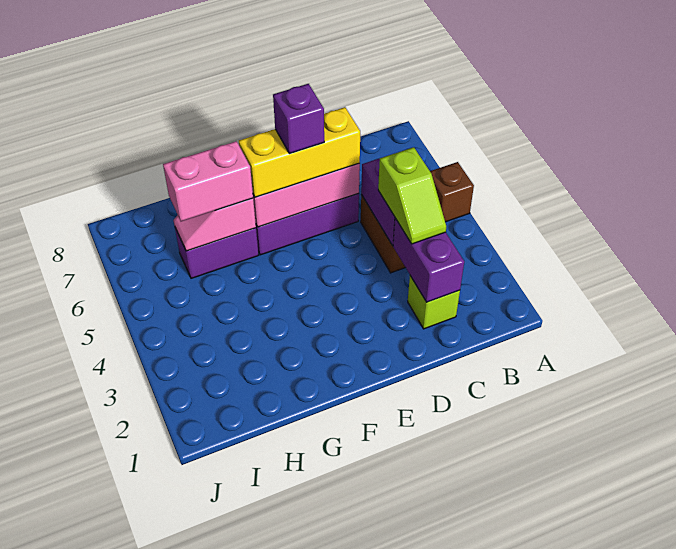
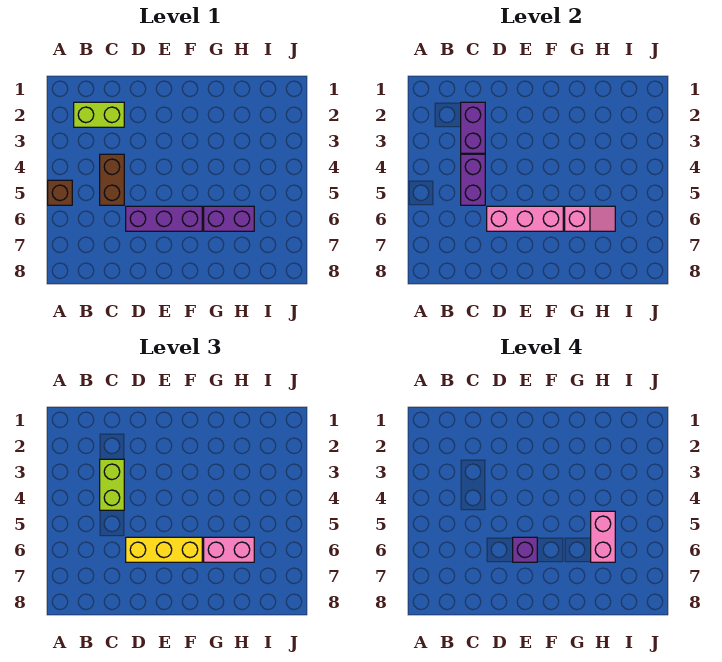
lime 1x1 brick [408,276,460,329] -> lime 1x2 brick [74,102,124,127]
lime 1x2 slope [378,147,446,244] -> lime 1x2 brick [100,459,124,510]
none -> pink 1x2 brick [591,511,615,562]

